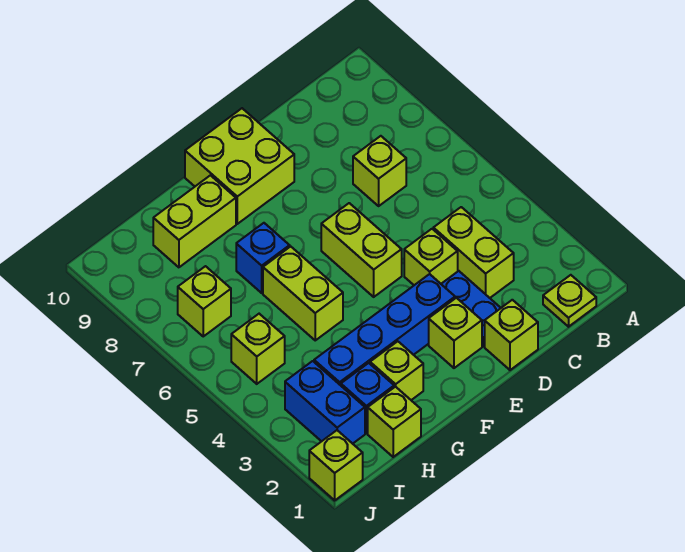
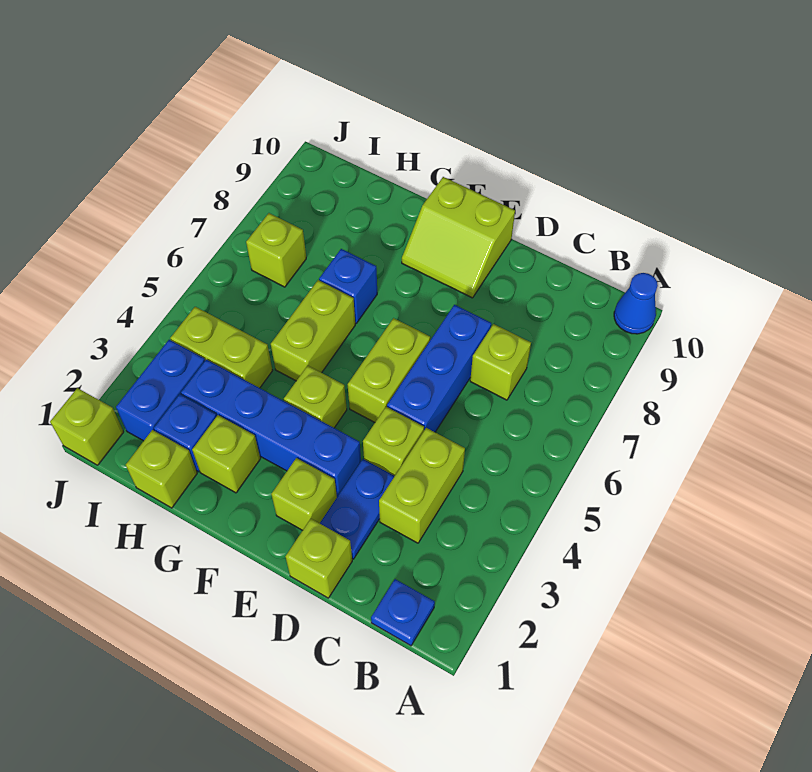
none -> blue 1x1 cone [614,273,658,334]
lime 1x1 plate [543,275,596,327] -> blue 1x1 plate [371,579,435,646]
none -> blue 1x3 brick [387,305,491,432]
lime 2x2 brick [185,108,294,224] -> lime 2x2 slope [402,177,515,298]
lime 1x2 brick [153,175,236,267] -> lime 1x2 brick moved to [170,307,273,388]
lime 1x1 brick [231,314,285,384] -> lime 1x1 brick moved to [284,366,347,428]

